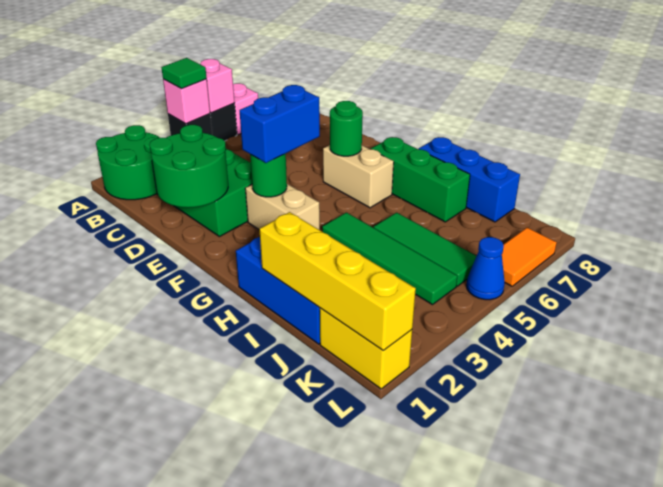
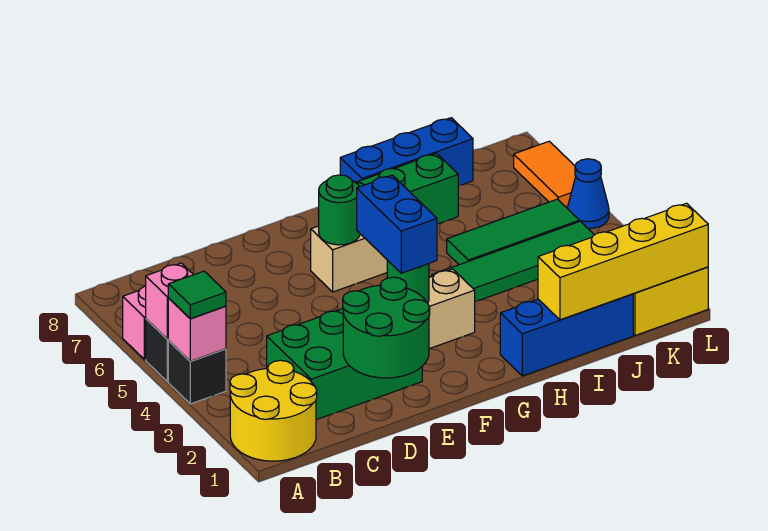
green 2x2 round brick [96,125,160,200] -> yellow 2x2 round brick [230,360,317,461]

